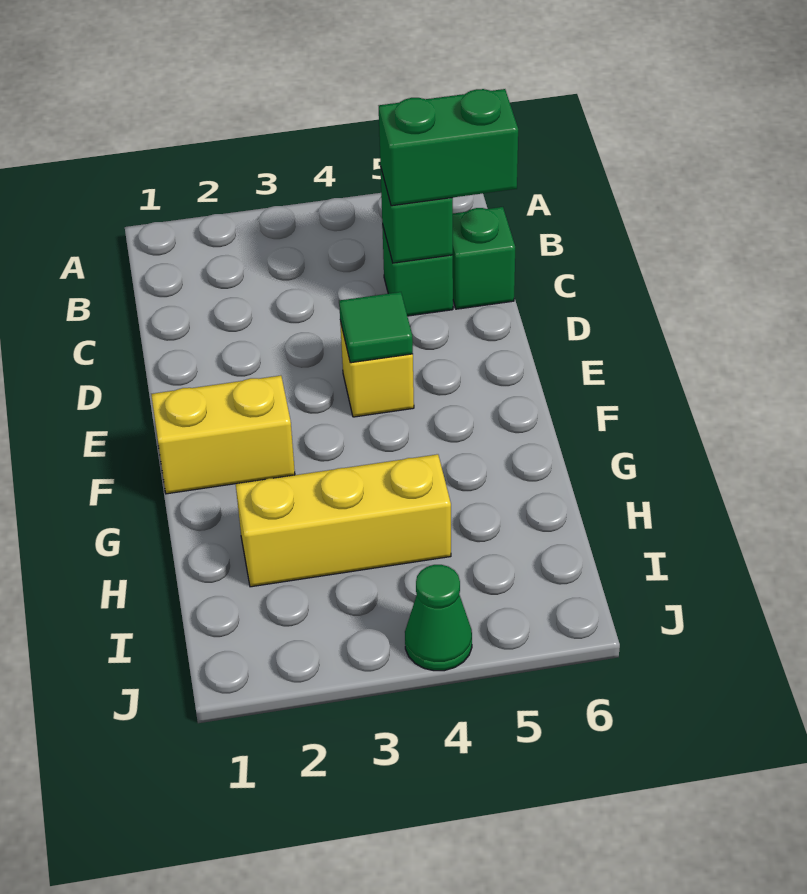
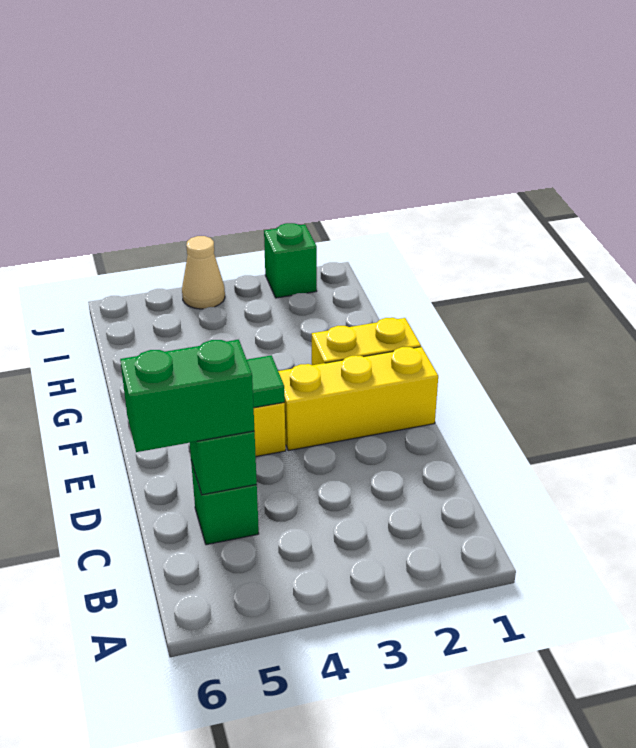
green 1x1 brick [453,207,515,309] -> green 1x1 brick moved to [264,223,317,298]
yellow 1x3 brick [236,454,451,587] -> yellow 1x3 brick moved to [278,347,438,451]
green 1x1 cone [405,565,472,671] -> tan 1x1 cone [182,236,225,309]

